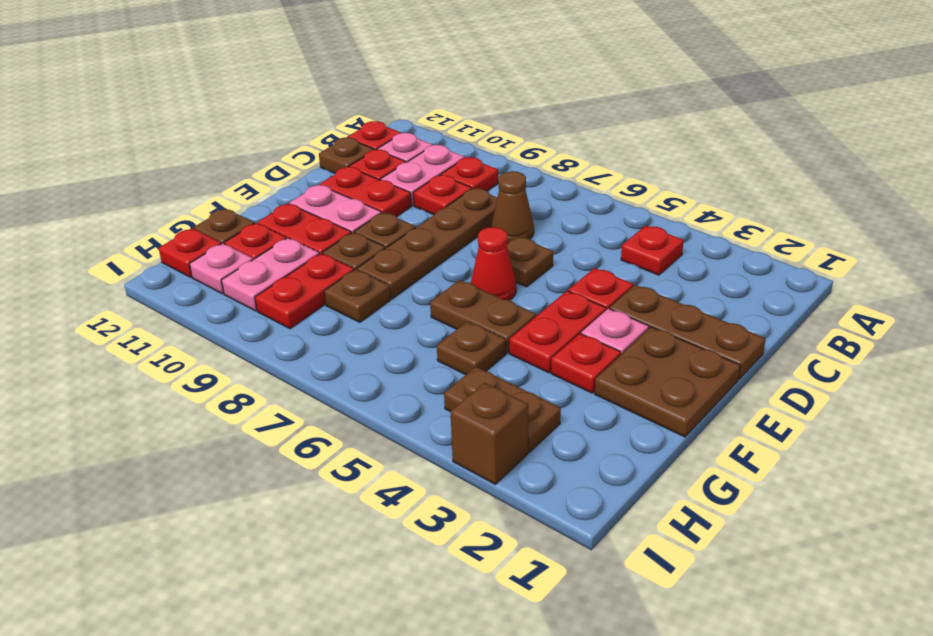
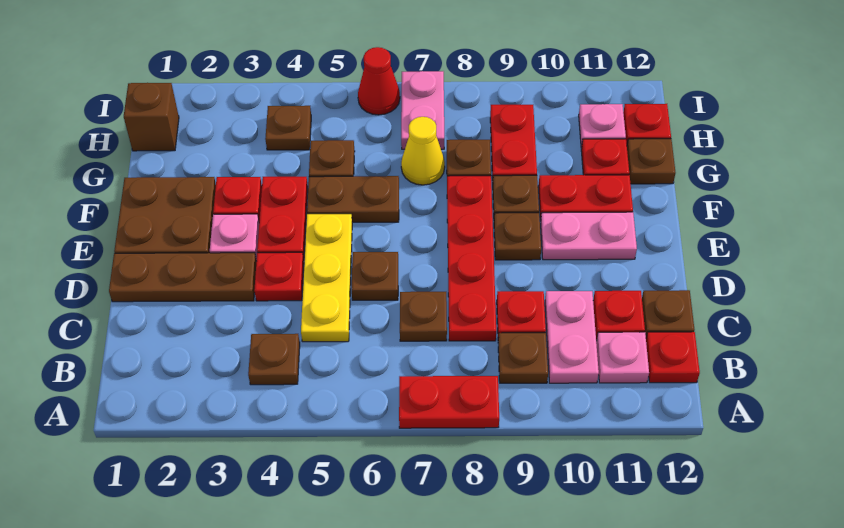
red 1x1 plate [621,225,684,275] -> brown 1x1 plate [248,334,300,385]
red 1x1 plate [441,157,498,191] -> brown 1x1 plate [498,333,548,383]
none -> yellow 1x3 plate [301,214,352,342]
brown 1x1 cone [491,171,534,244] -> brown 1x1 plate [400,292,447,341]
brown 1x4 plate [357,188,497,299] -> red 1x4 plate [447,176,496,341]
red 1x2 plate [320,167,411,217] -> red 1x2 plate moved to [399,376,499,428]
red 1x1 cone [471,227,516,300] -> red 1x1 cone moved to [358,47,400,115]
none -> yellow 1x1 cone [401,117,445,185]
pink 1x2 plate [222,238,320,311] -> pink 1x2 plate moved to [401,71,444,149]
brown 1x2 plate [444,367,561,452] -> brown 1x1 plate [265,106,311,150]
brown 1x1 brick [450,383,528,484] -> brown 1x1 brick moved to [124,83,179,151]

